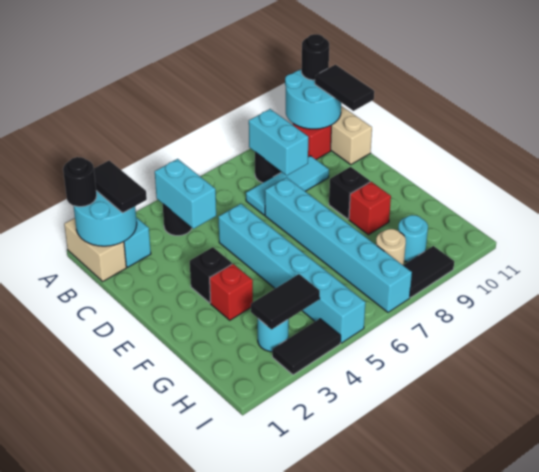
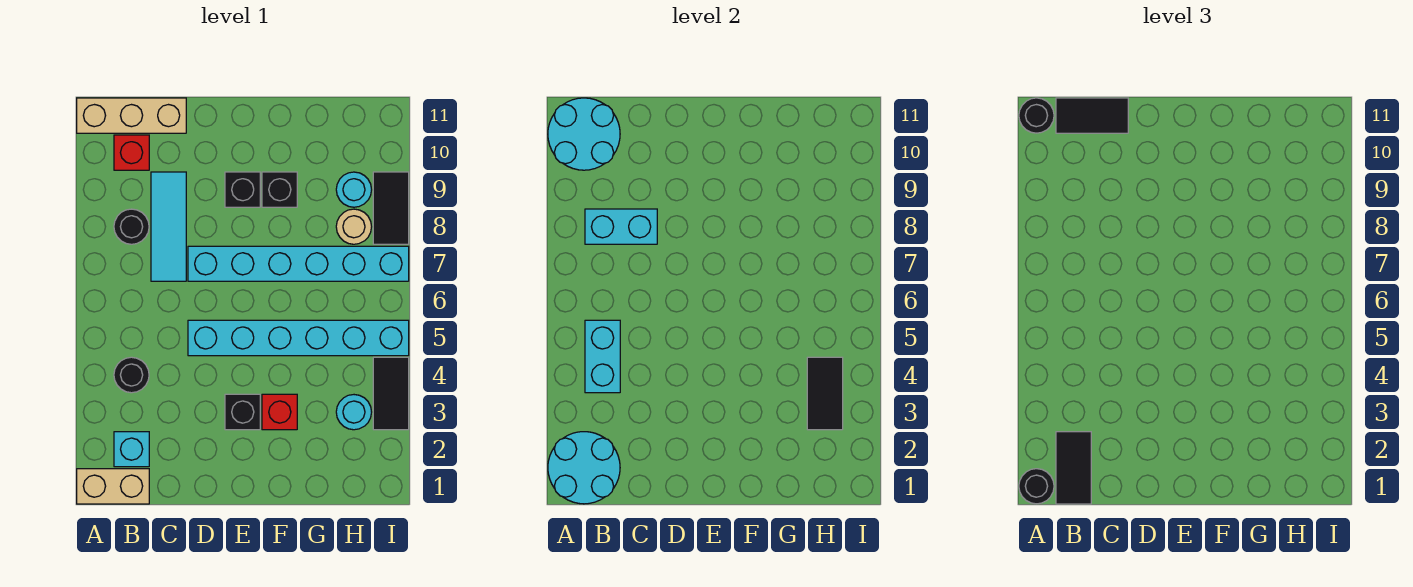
black 1x2 tile [94,161,147,213] -> black 1x2 tile turned to [1056,432,1091,504]
cyan 1x2 brick [155,159,216,229] -> cyan 1x2 brick turned to [585,320,620,393]
red 1x1 brick [349,182,391,235] -> black 1x1 brick [262,172,297,207]

